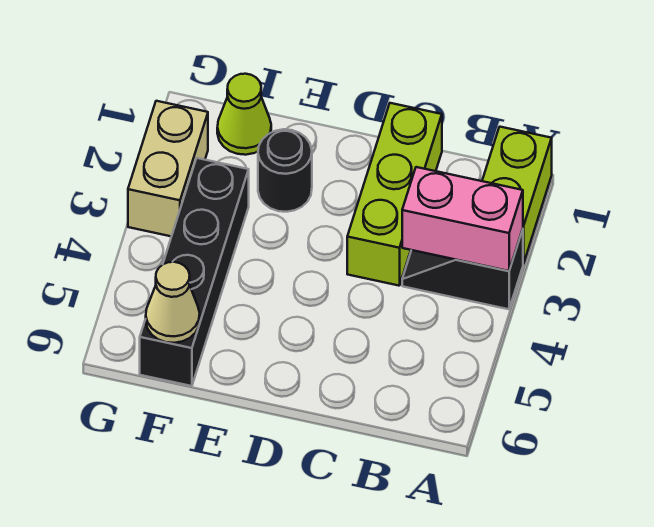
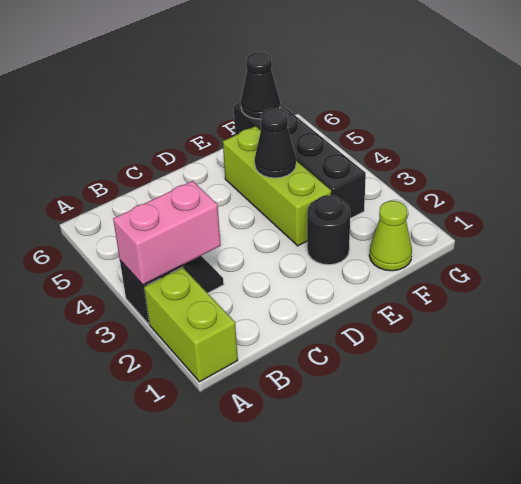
lime 1x3 brick [347,103,442,286] -> lime 1x3 brick moved to [223,126,331,246]
none -> black 1x1 cone [255,108,296,178]
tan 1x1 cone [146,262,200,343] -> black 1x1 cone [241,52,280,119]
tan 1x2 brick [128,101,208,236] -> none

